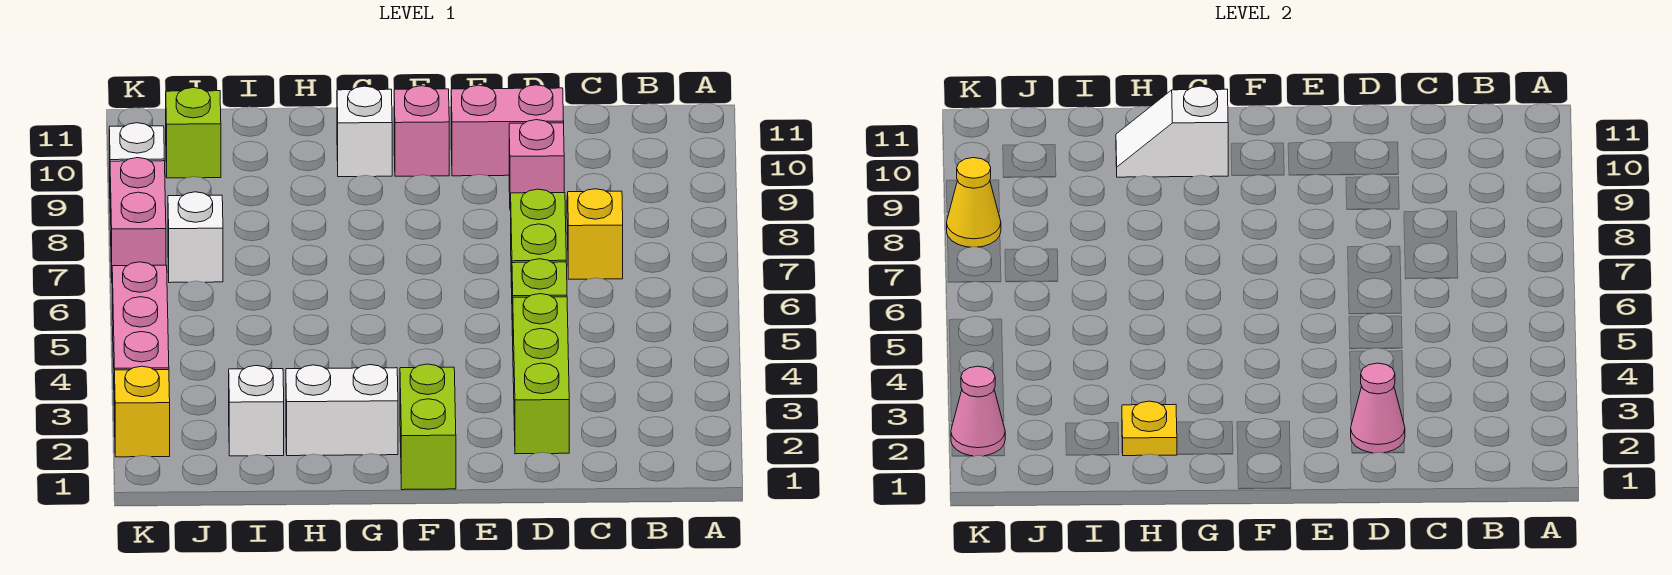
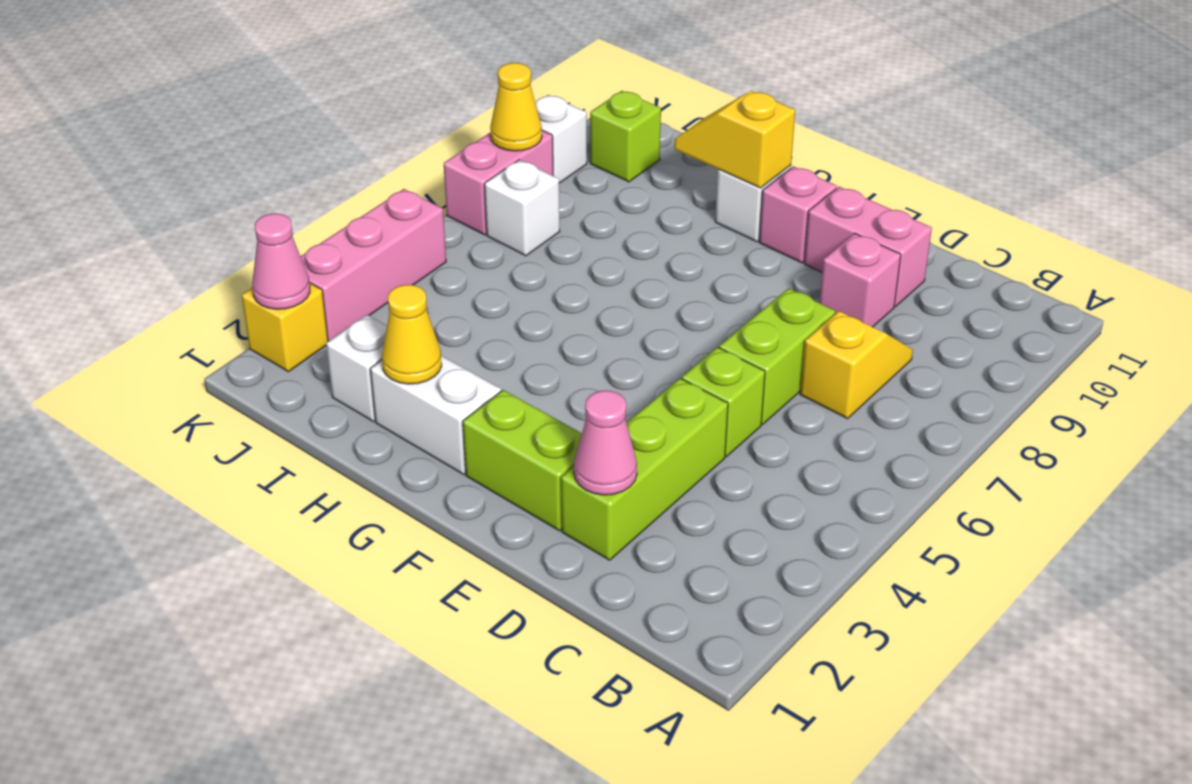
lime 1x2 brick [400,364,456,490] -> lime 1x2 brick turned to [463,390,582,531]
white 1x2 slope [1116,86,1228,177] -> yellow 1x2 slope [674,91,795,188]
yellow 1x1 plate [1122,401,1177,456] -> yellow 1x1 cone [382,285,442,384]

